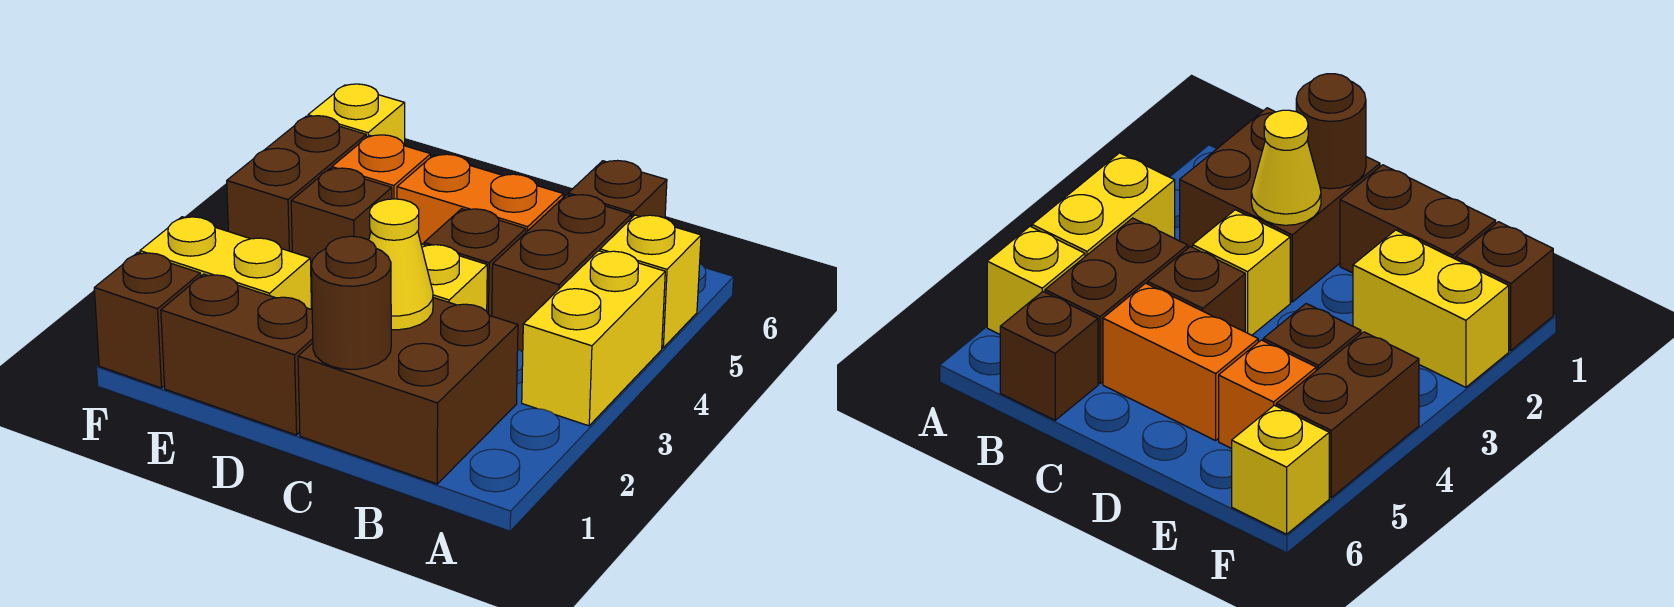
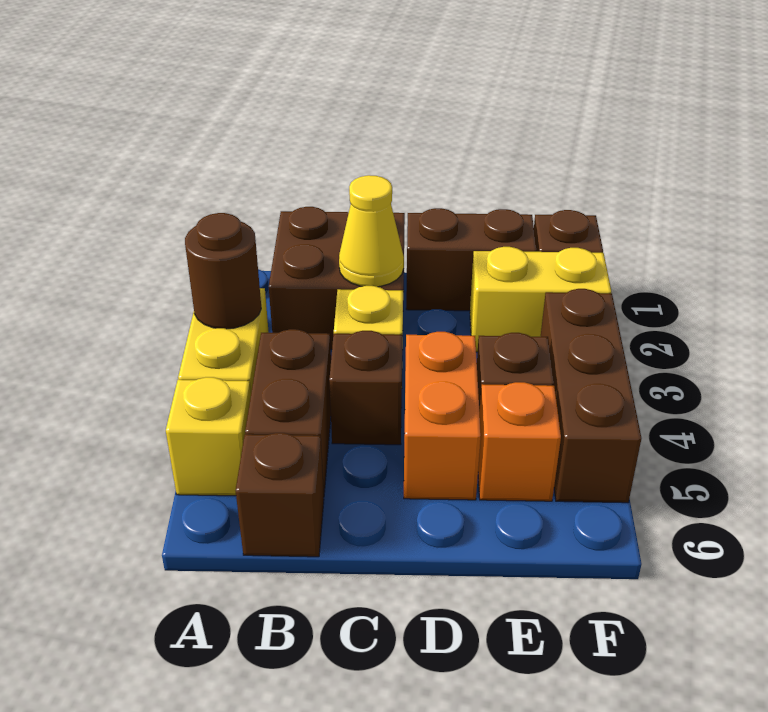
brown 1x1 round brick [311,236,391,369] -> brown 1x1 round brick moved to [185,213,261,329]
orange 1x2 brick [397,154,563,245] -> orange 1x2 brick turned to [404,332,481,500]
brown 1x2 brick [227,116,366,252] -> brown 1x3 brick [541,289,642,503]
yellow 1x1 brick [308,84,405,146] -> none

